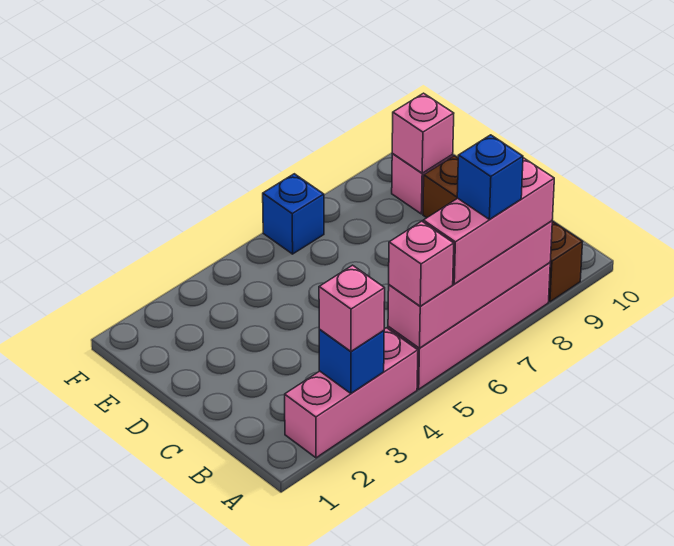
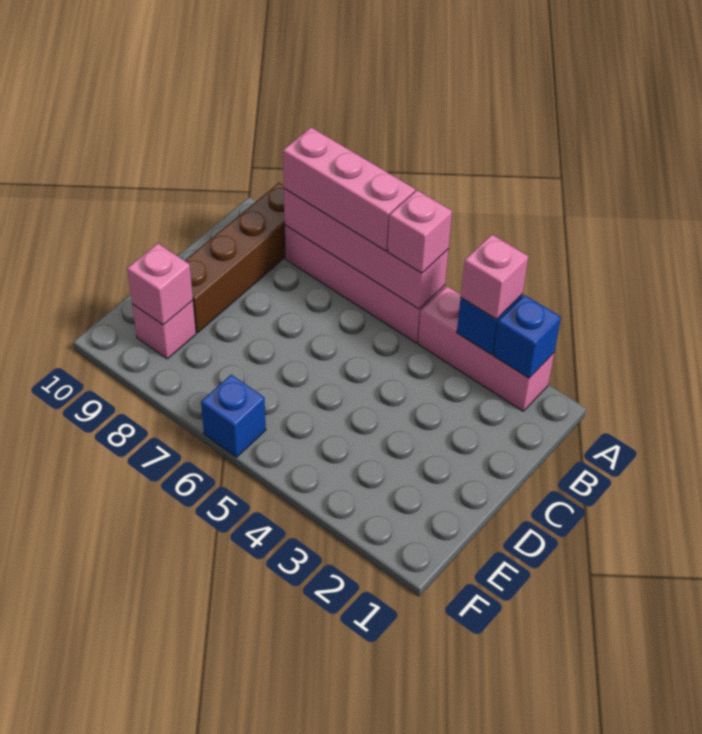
blue 1x1 brick [457,135,523,219] -> blue 1x1 brick moved to [493,295,561,378]

